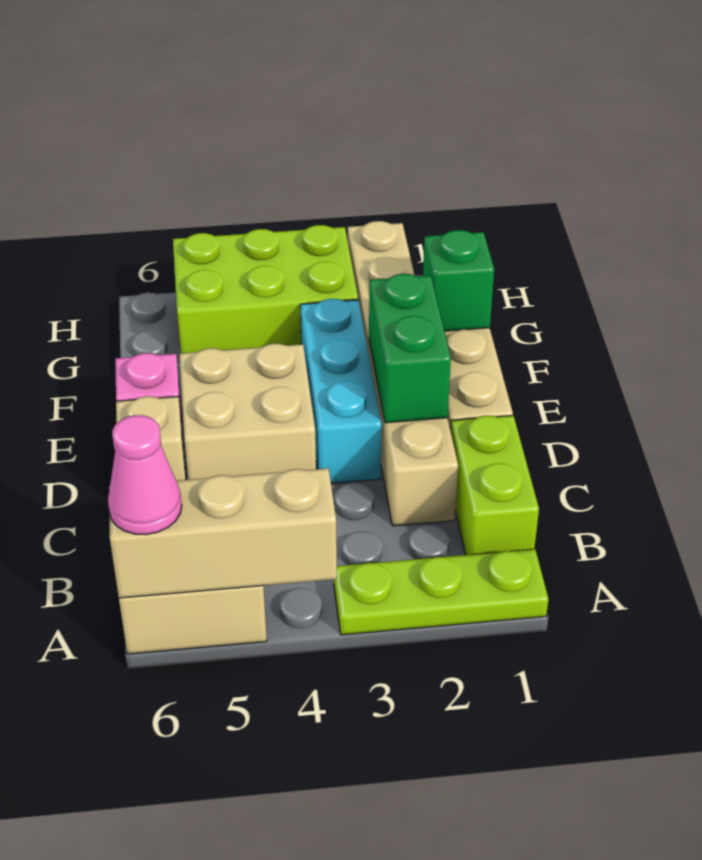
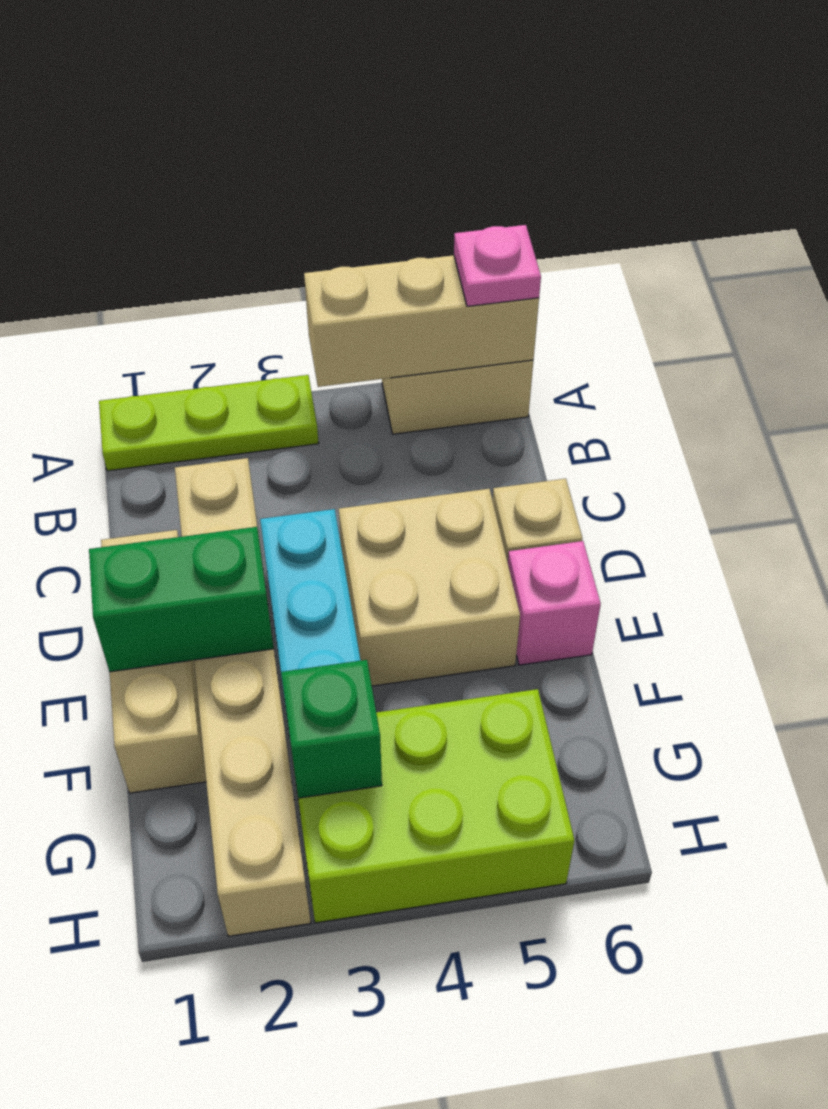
pink 1x1 cone [108,415,182,535] -> pink 1x1 plate [454,225,541,306]
lime 1x2 brick [451,415,539,555] -> none
green 1x2 brick [369,274,451,423] -> green 1x2 brick turned to [89,527,274,672]
green 1x1 brick [423,230,494,331] -> green 1x1 brick moved to [281,660,382,798]

